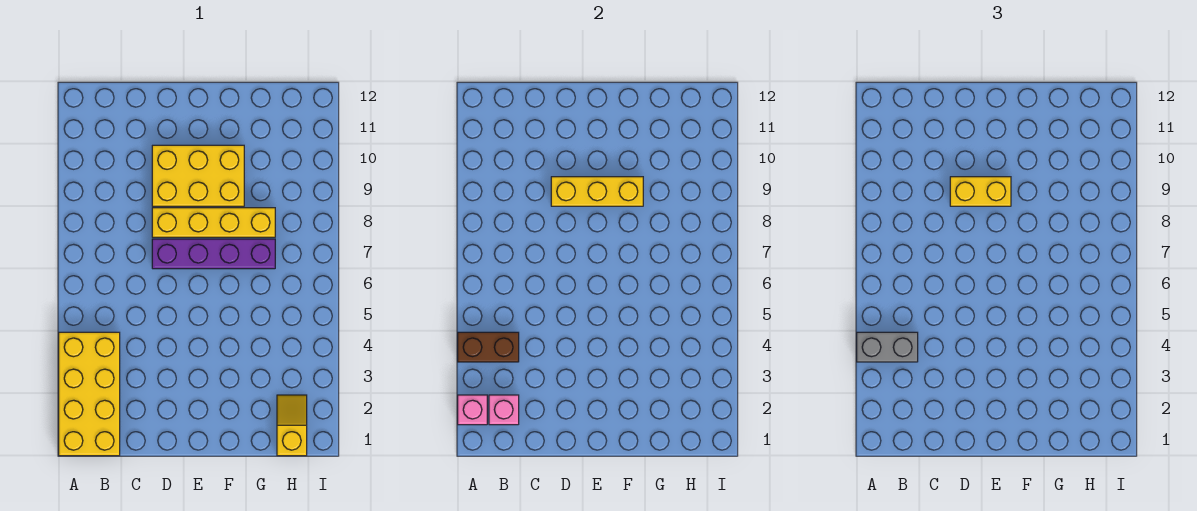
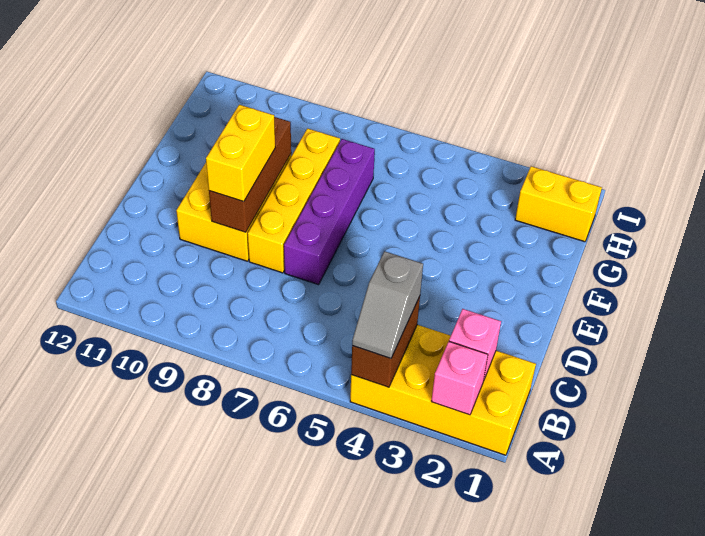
grey 1x2 brick [857,332,918,362] -> grey 1x2 slope [352,251,423,358]
yellow 1x3 brick [551,177,643,206] -> brown 1x3 brick [209,117,291,232]
yellow 1x2 slope [277,395,307,456] -> yellow 1x2 brick [515,166,602,242]

